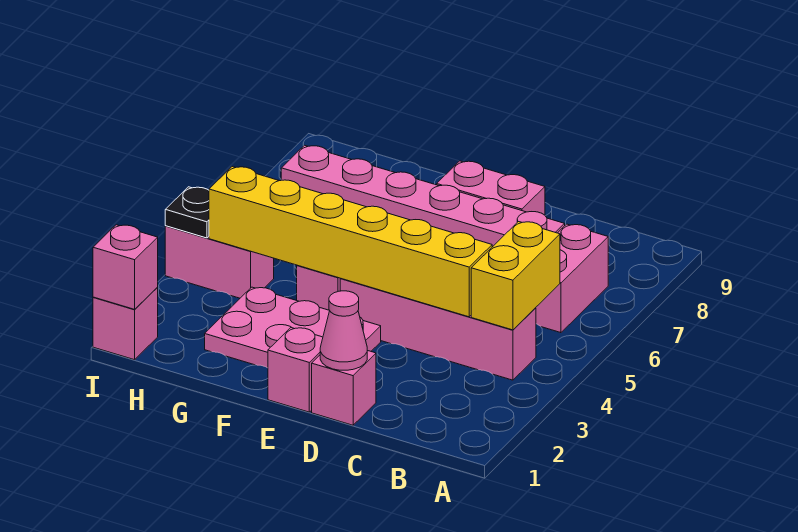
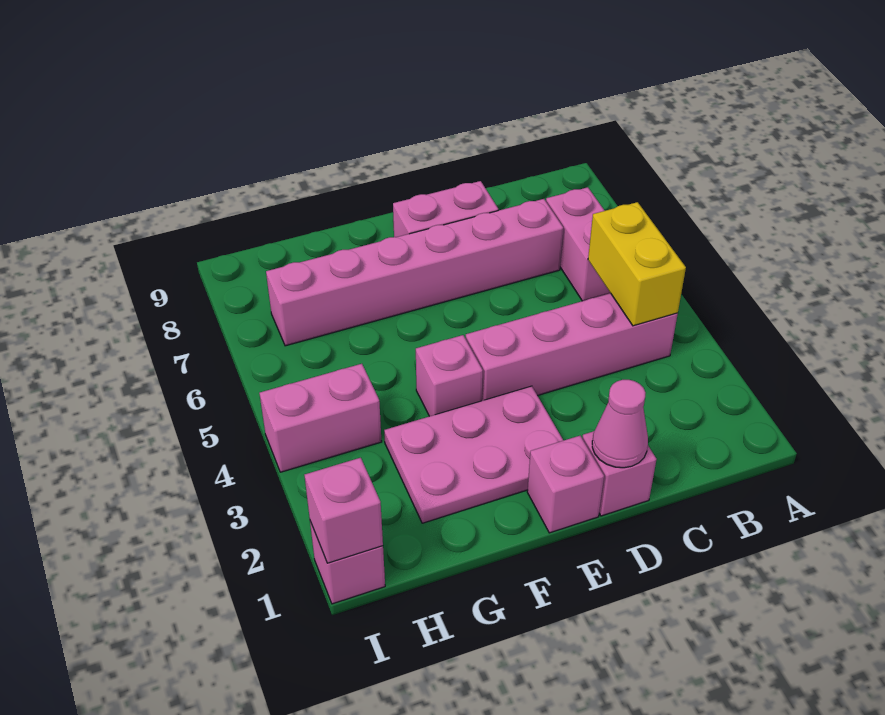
yellow 1x6 brick [209,167,492,317] -> none
black 1x1 plate [165,187,209,238] -> none

